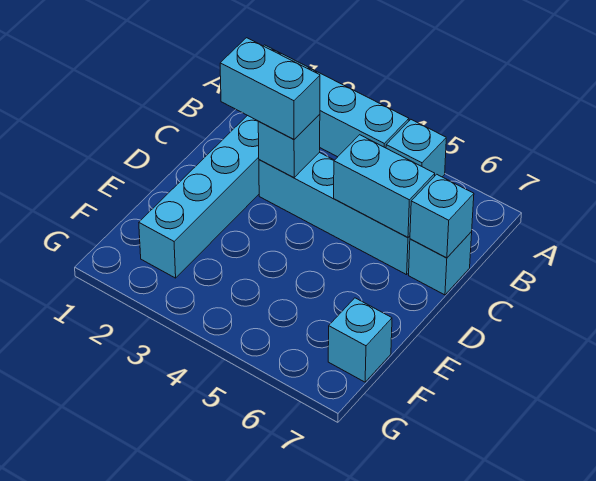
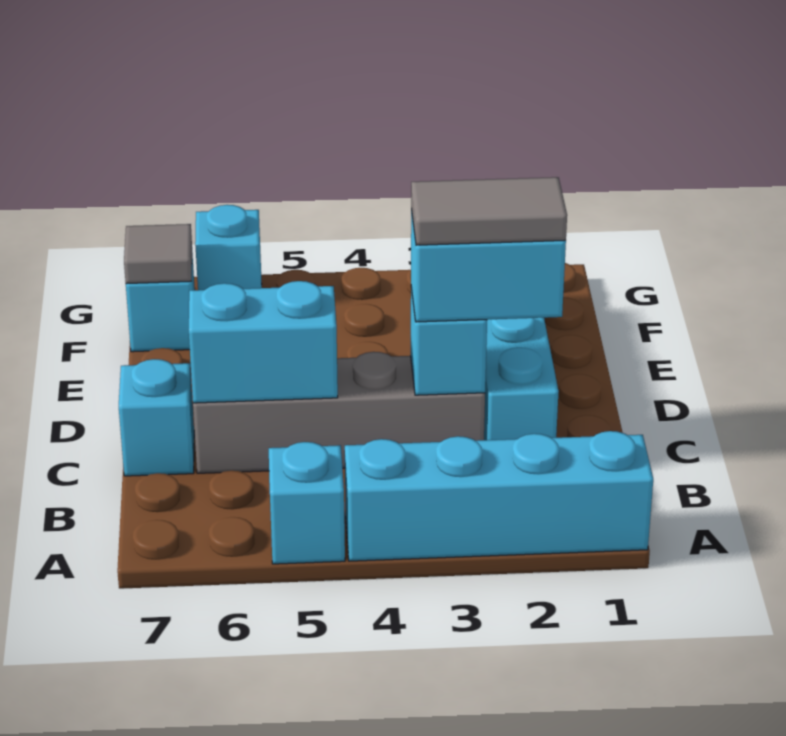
none -> grey 1x2 tile [411,177,567,245]
cyan 1x4 brick [259,152,410,275] -> grey 1x4 brick [193,352,485,473]
cyan 1x1 brick [410,174,474,258] -> cyan 1x1 brick moved to [195,205,262,290]
none -> grey 1x1 tile [124,224,192,284]

